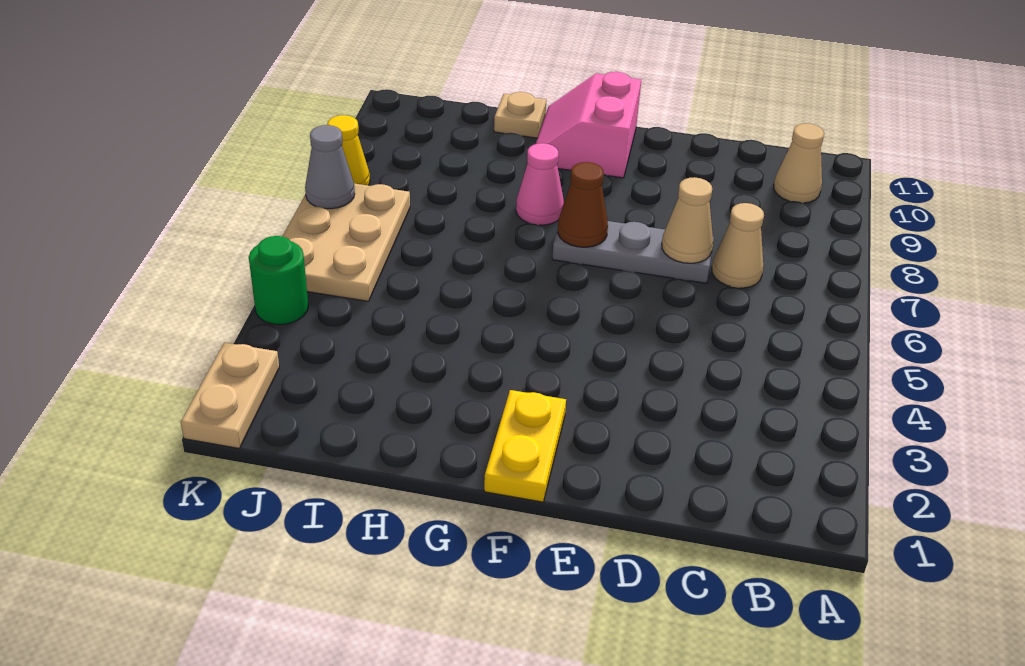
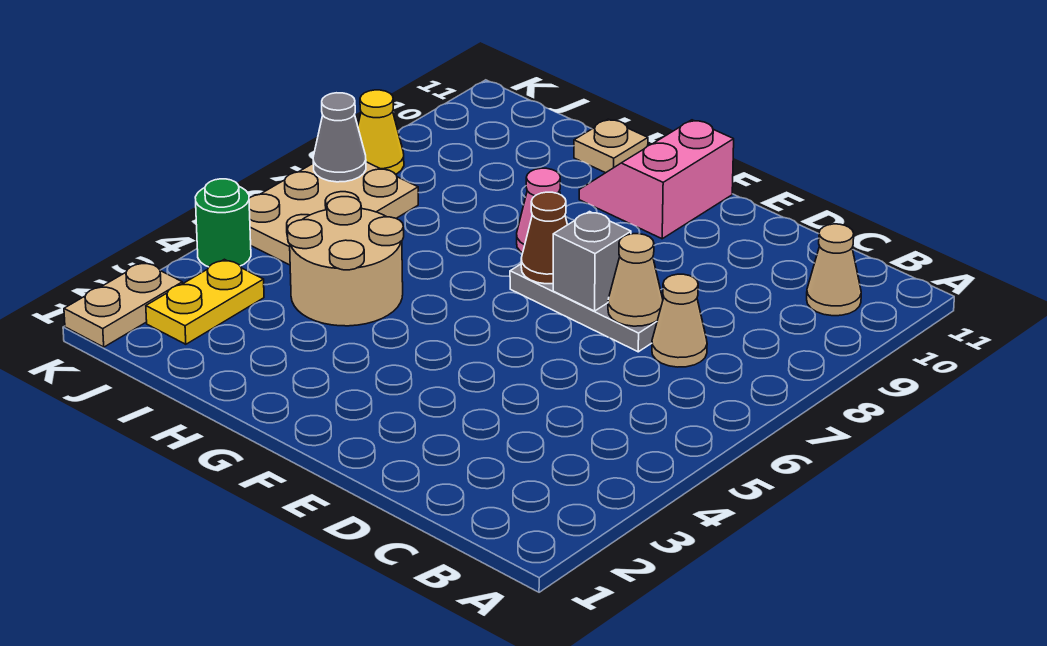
none -> grey 1x1 brick [553,212,631,311]
yellow 1x2 plate [484,390,566,502] -> yellow 1x2 plate moved to [146,259,264,344]
none -> tan 2x2 round brick [287,197,404,326]

